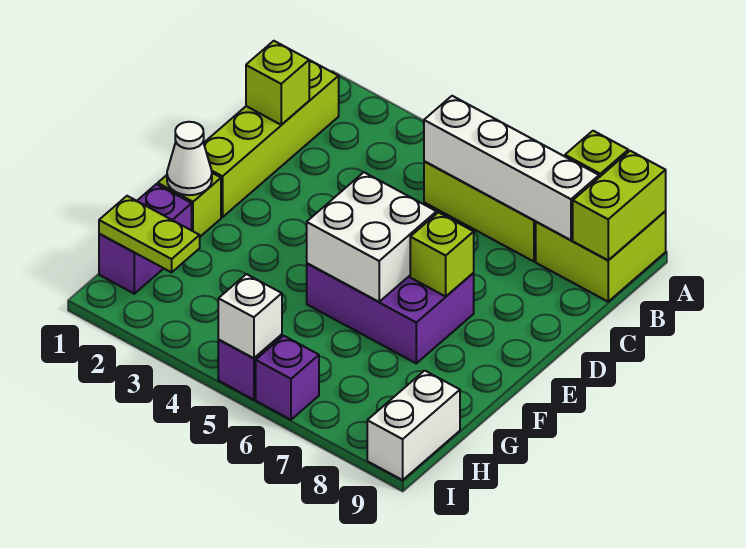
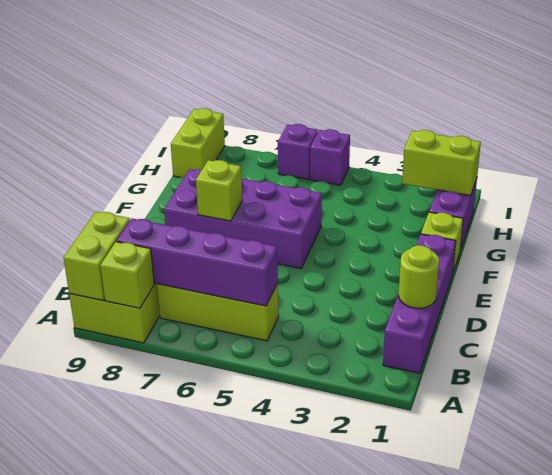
lime 1x4 brick [204,60,339,217] -> purple 1x4 brick [383,234,456,373]
white 1x4 brick [424,96,599,240] -> purple 1x4 brick [117,218,278,306]
lime 1x1 brick [246,41,309,125] -> lime 1x1 round brick [398,245,439,308]
purple 2x3 brick [307,263,474,363] -> purple 2x4 brick [164,169,322,268]
white 2x2 brick [307,172,436,302] -> none
white 1x1 cone [167,122,212,195] -> none
lime 1x2 plate [99,196,200,272] -> lime 1x2 brick [402,130,481,196]
white 1x2 brick [367,371,460,480] -> lime 1x2 brick [171,108,225,178]
white 1x1 brick [218,274,282,358] -> none

